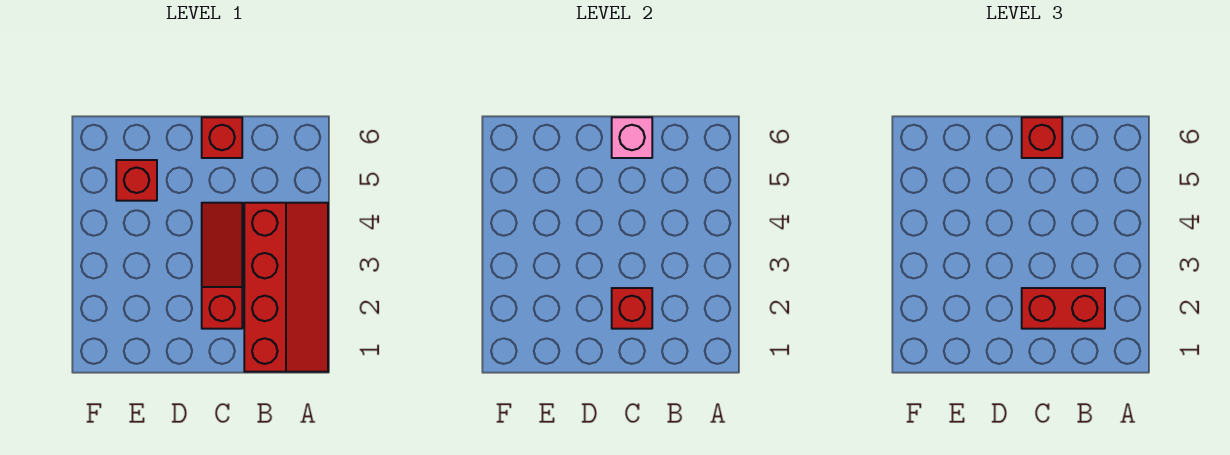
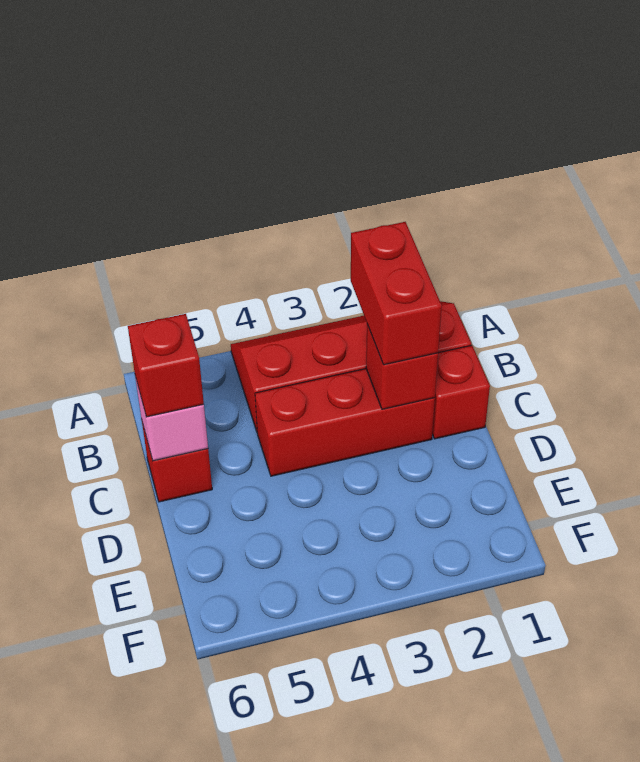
red 1x3 slope [202,203,242,329] -> red 1x3 brick [255,369,435,476]
red 1x1 brick [116,160,157,201] -> red 1x1 brick moved to [432,345,490,439]

